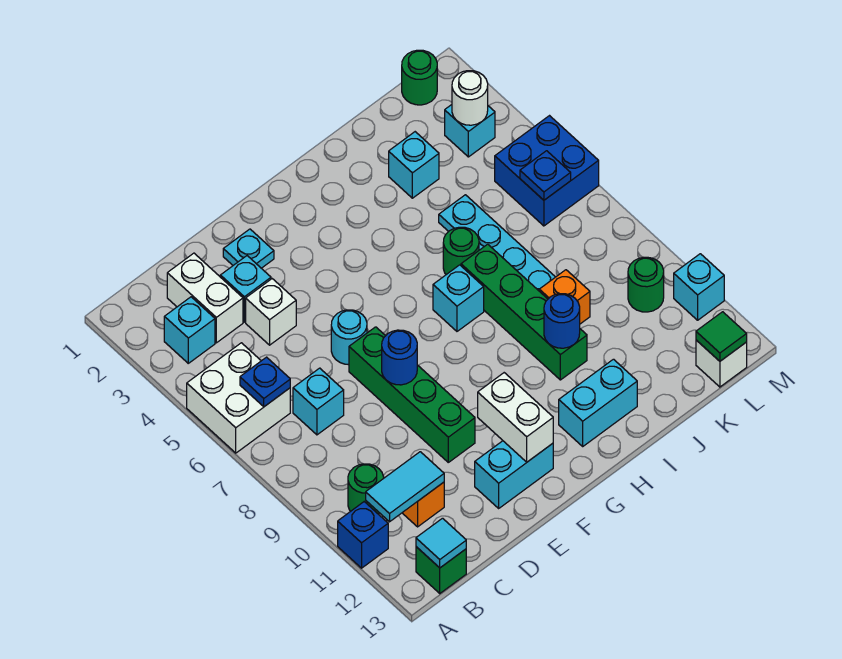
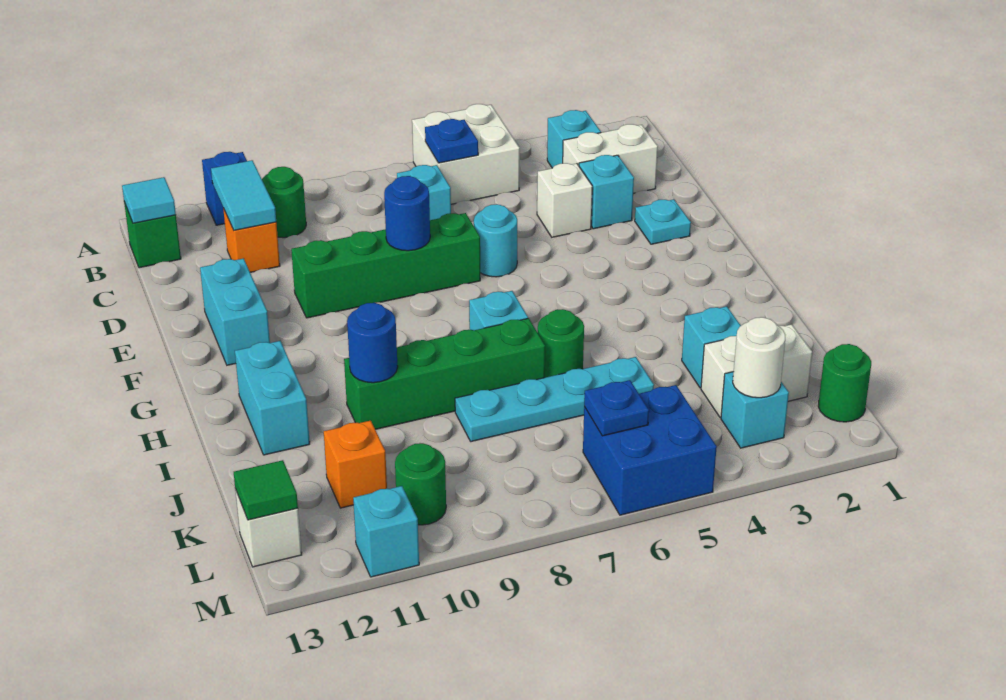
white 1x2 brick [478,373,553,462] -> white 1x2 brick moved to [701,324,812,418]
orange 1x1 brick [539,270,590,324] -> orange 1x1 brick moved to [324,420,387,508]

